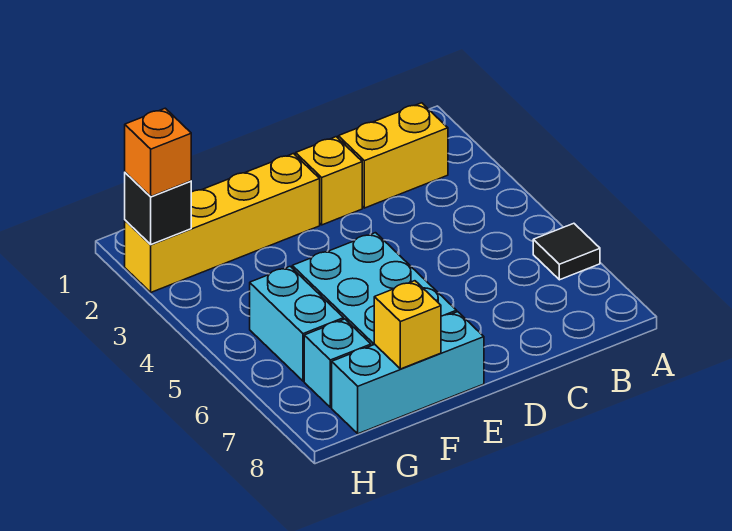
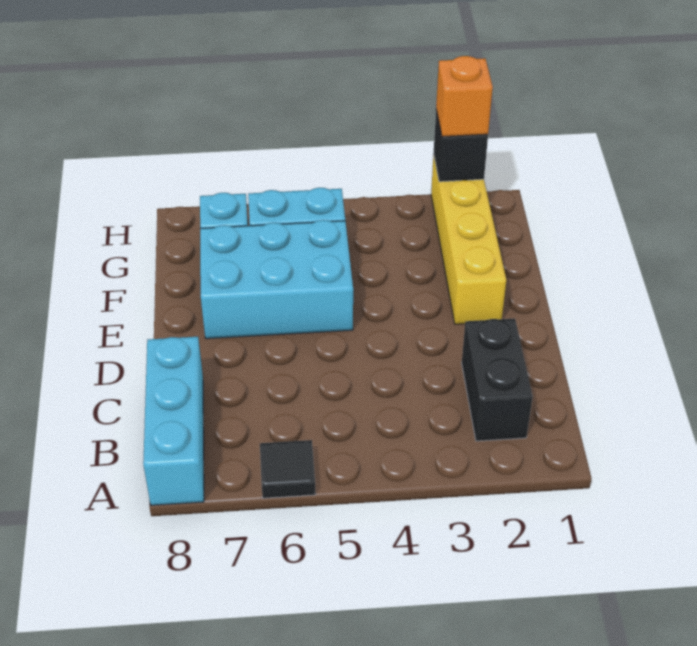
yellow 1x2 brick [338,103,448,208] -> black 1x2 brick [462,319,533,441]
yellow 1x1 brick [296,137,362,225] -> none
cyan 1x3 brick [332,312,484,434] -> cyan 1x3 brick moved to [143,337,204,505]
yellow 1x1 brick [374,281,441,369] -> none

